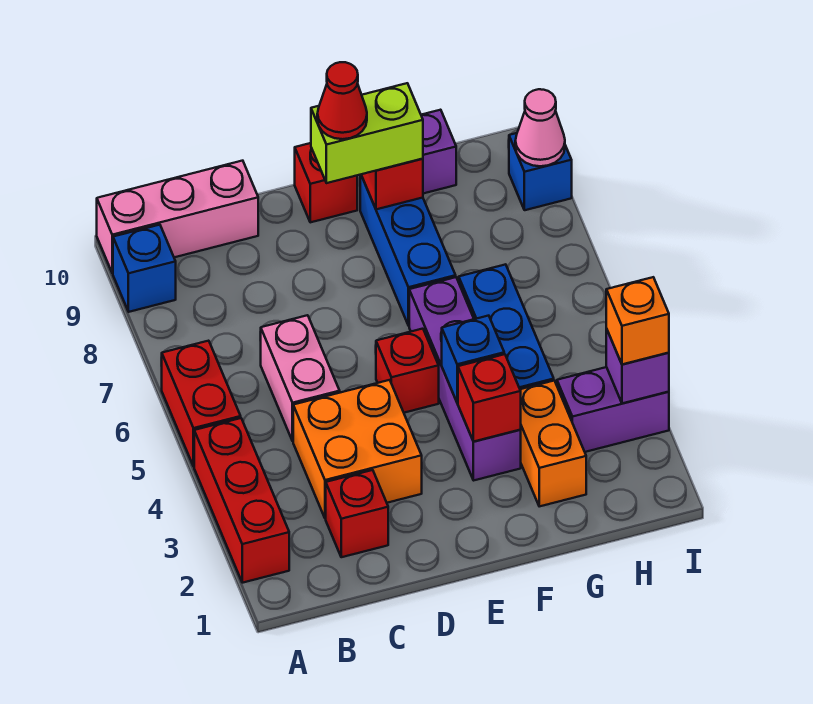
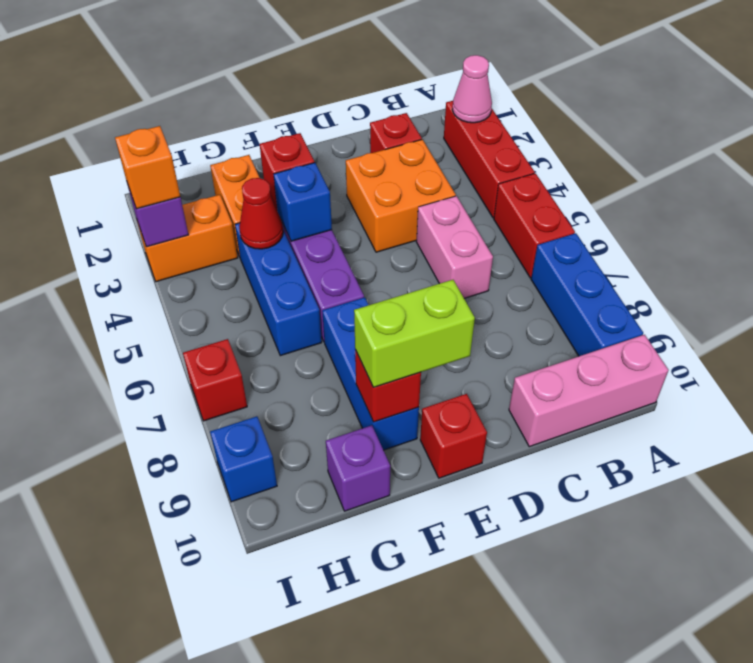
blue 1x1 brick [113,225,176,312] -> blue 1x3 brick [531,233,643,356]
red 1x1 brick [376,329,439,413] -> red 1x1 brick moved to [183,339,247,421]
red 1x1 cone [317,62,367,139] -> red 1x1 cone moved to [239,178,283,249]
purple 1x2 brick [557,367,669,452] -> orange 1x2 brick [138,195,238,282]
pink 1x1 cone [515,89,565,166] -> pink 1x1 cone moved to [452,55,492,123]

